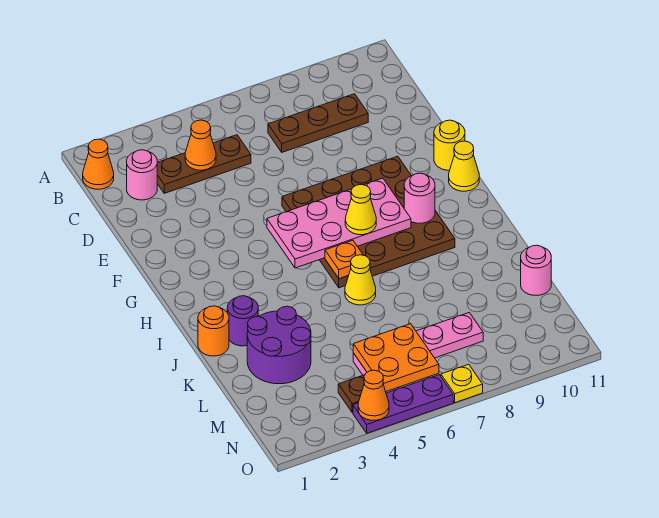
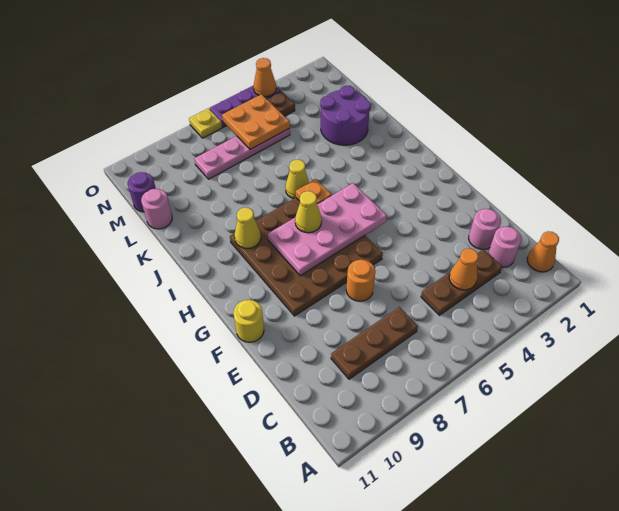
yellow 1x1 cone [449,141,479,191] -> yellow 1x1 cone moved to [234,207,261,249]
pink 1x1 round brick [404,173,435,223] -> pink 1x1 round brick moved to [469,209,501,249]
orange 1x1 round brick [198,306,229,356] -> orange 1x1 round brick moved to [346,260,375,301]
purple 1x1 round brick [227,296,258,346] -> purple 1x1 round brick moved to [128,172,156,212]

